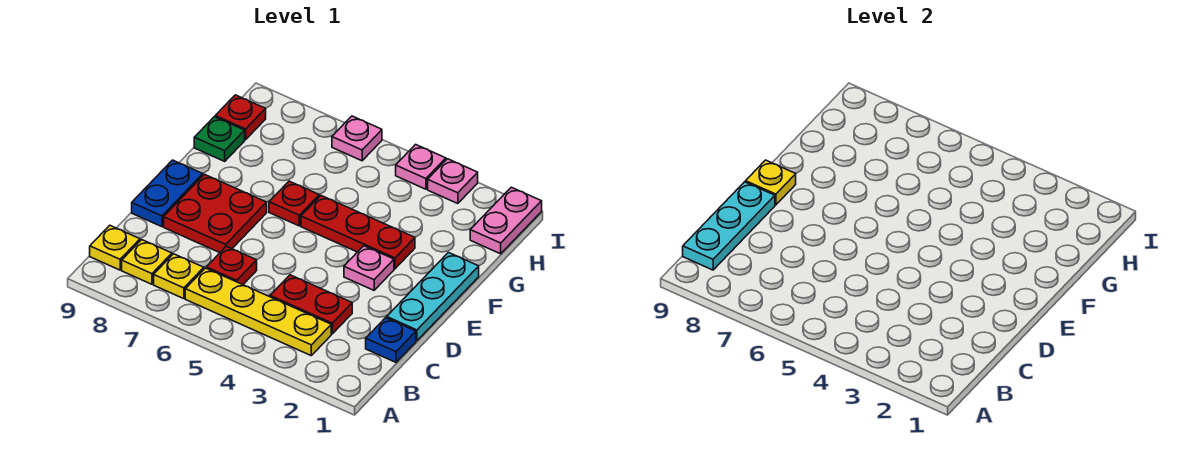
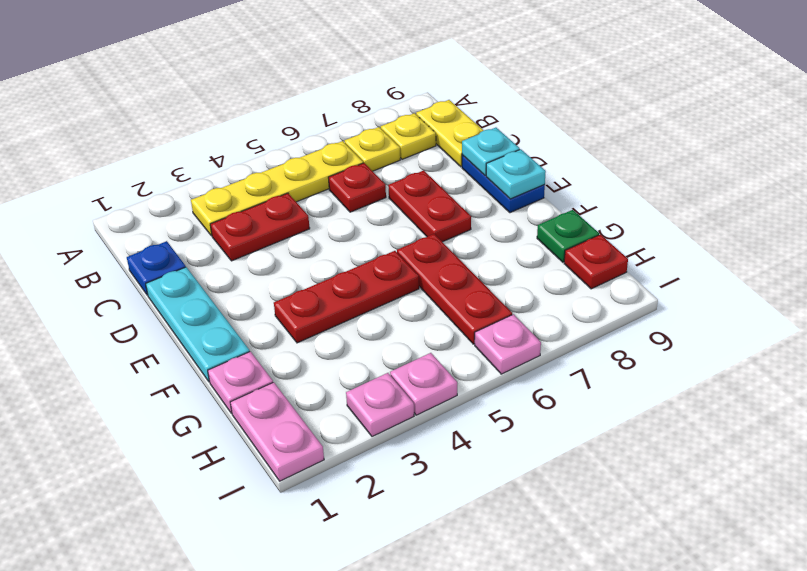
yellow 1x1 plate [90,225,140,270] -> yellow 1x2 plate [416,100,483,167]
cyan 1x3 plate [683,182,775,270] -> cyan 1x1 plate [462,128,520,176]
red 2x2 plate [164,174,267,253] -> red 1x2 plate [388,170,471,242]
pink 1x1 plate [344,246,394,290] -> pink 1x1 plate moved to [208,352,273,414]
yellow 1x1 plate [746,160,796,205] -> cyan 1x1 plate [486,149,546,199]
red 1x1 plate [269,181,319,226] -> red 1x3 plate [397,234,512,344]

